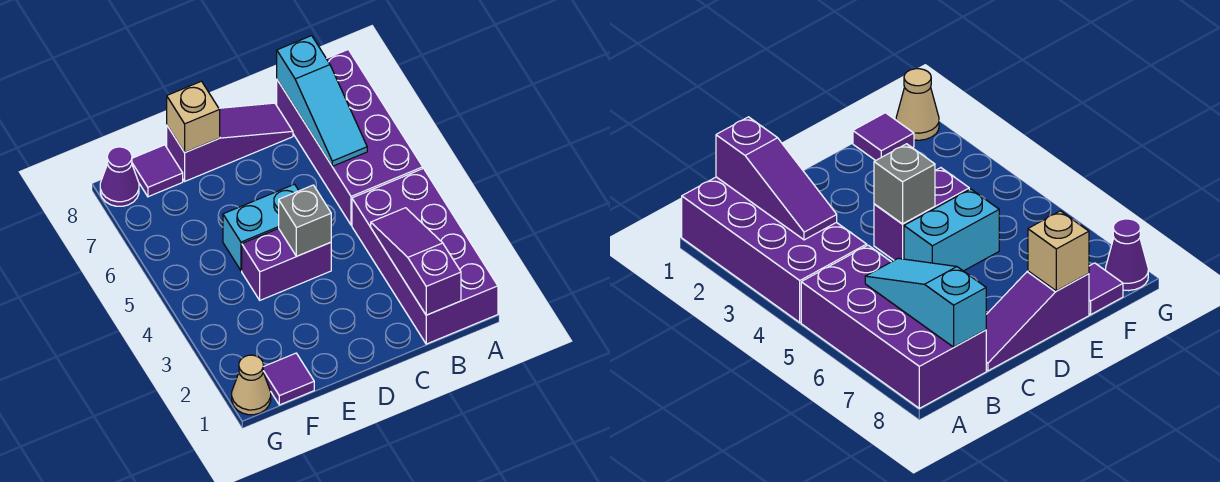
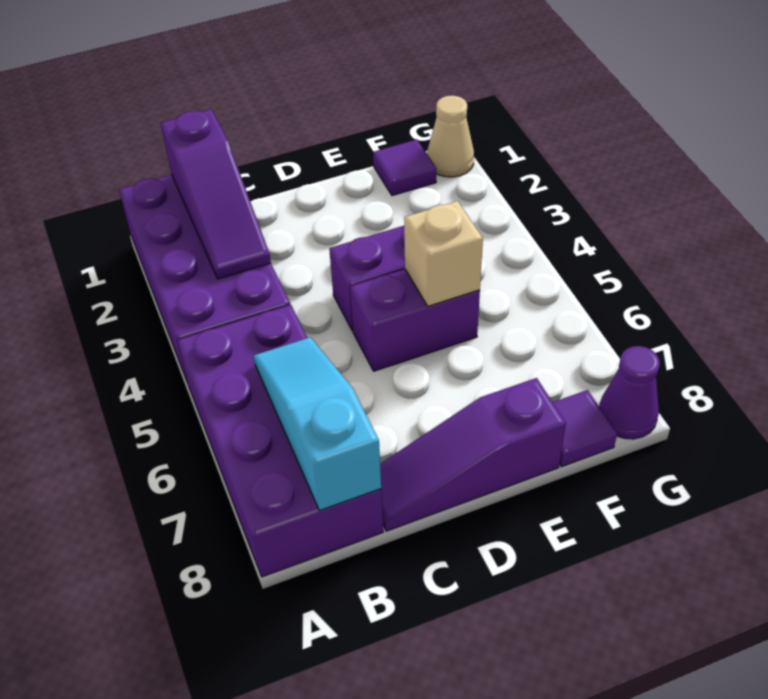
grey 1x1 brick [279,185,331,256] -> none
cyan 1x2 brick [223,184,299,271] -> purple 1x2 brick [350,269,480,371]
tan 1x1 brick [167,81,220,152] -> tan 1x1 brick moved to [404,201,483,306]

